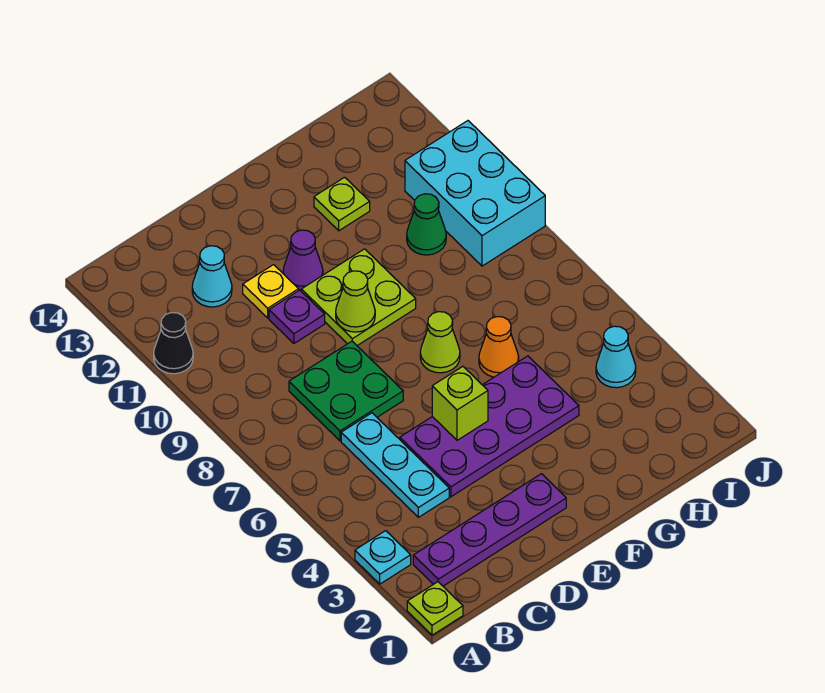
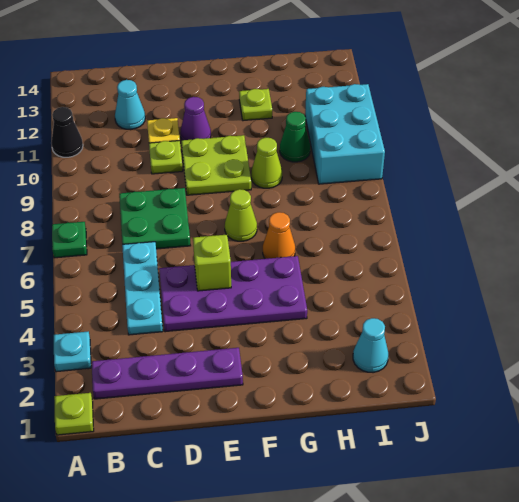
none -> green 1x1 plate [52,222,87,258]
purple 1x1 plate [269,290,325,343] -> lime 1x1 plate [149,141,183,174]
lime 1x1 cone [336,271,375,332] -> lime 1x1 cone moved to [251,138,282,188]
cyan 1x1 cone [596,326,636,388] -> cyan 1x1 cone moved to [353,318,388,373]

